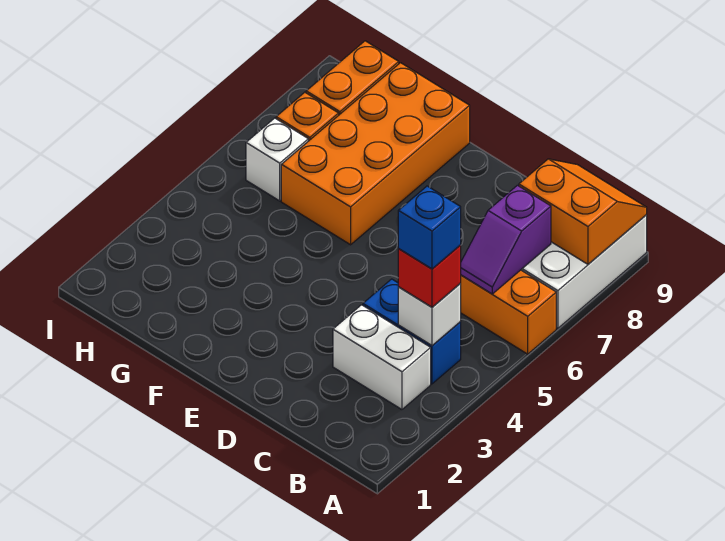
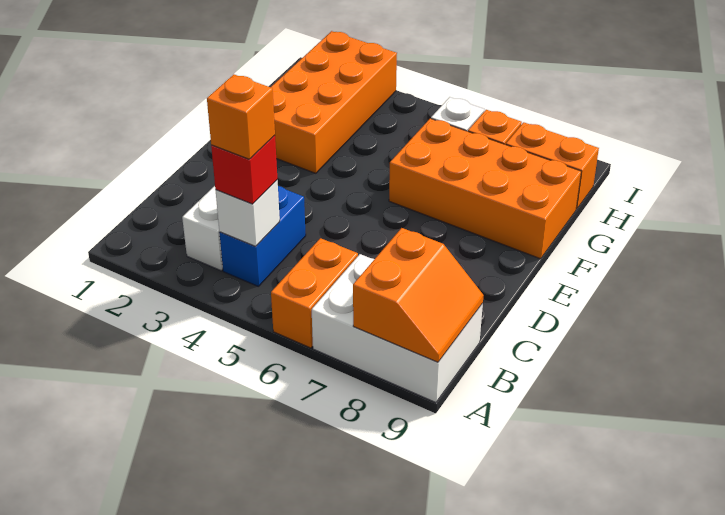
blue 1x1 brick [398,186,461,269] -> orange 1x1 brick [207,74,275,159]
purple 1x2 slope [461,185,551,294] -> none
none -> orange 2x4 brick [271,31,397,173]

